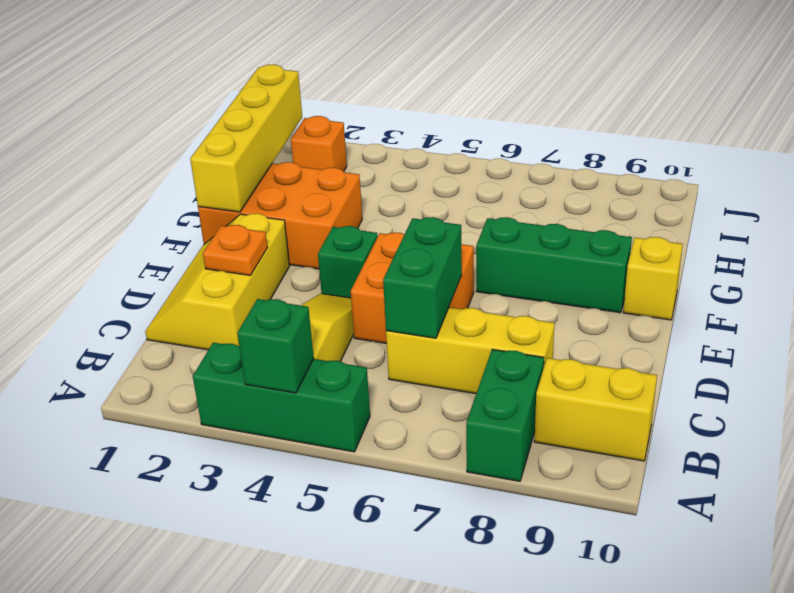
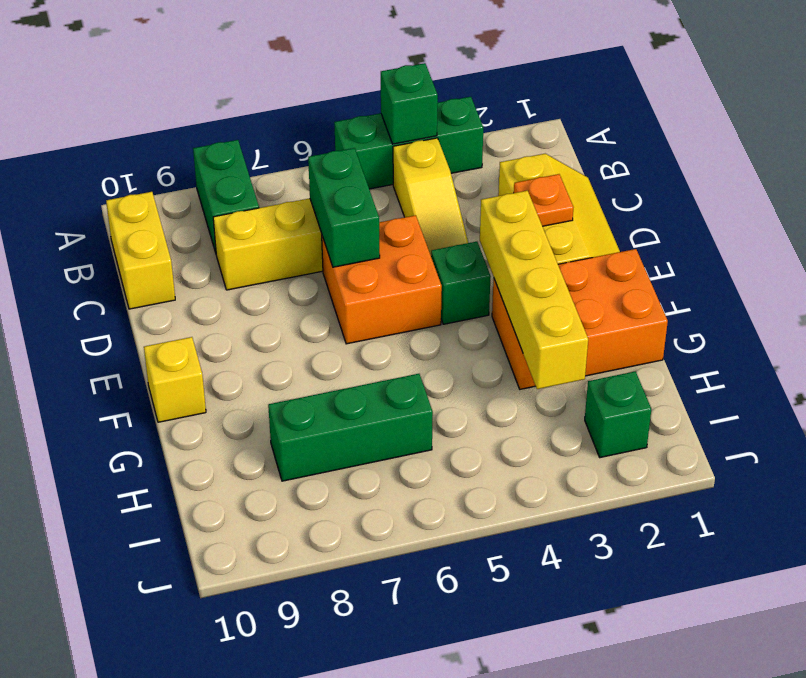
yellow 1x2 brick [534,358,657,461] -> yellow 1x2 brick turned to [106,192,175,309]
yellow 1x4 brick [190,65,302,212] -> yellow 1x4 brick moved to [480,191,588,389]
green 1x3 brick [476,217,632,313] -> green 1x3 brick moved to [268,374,433,481]
orange 1x1 brick [291,116,347,172] -> green 1x1 brick [585,371,651,458]

